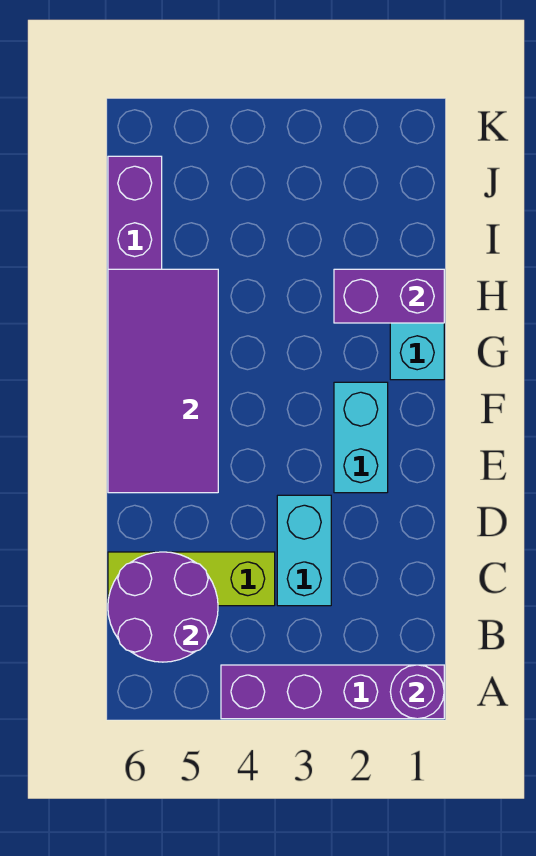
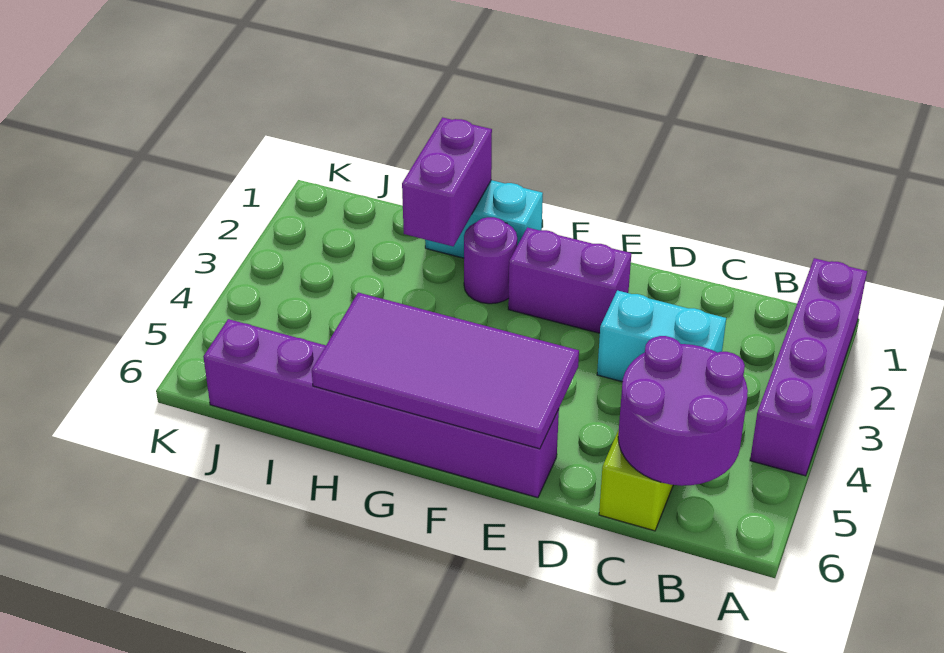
purple 1x1 round brick [390,665,444,719] -> purple 1x1 round brick moved to [464,217,517,304]
cyan 1x2 brick [334,382,388,493] -> purple 1x2 brick [508,227,631,333]

